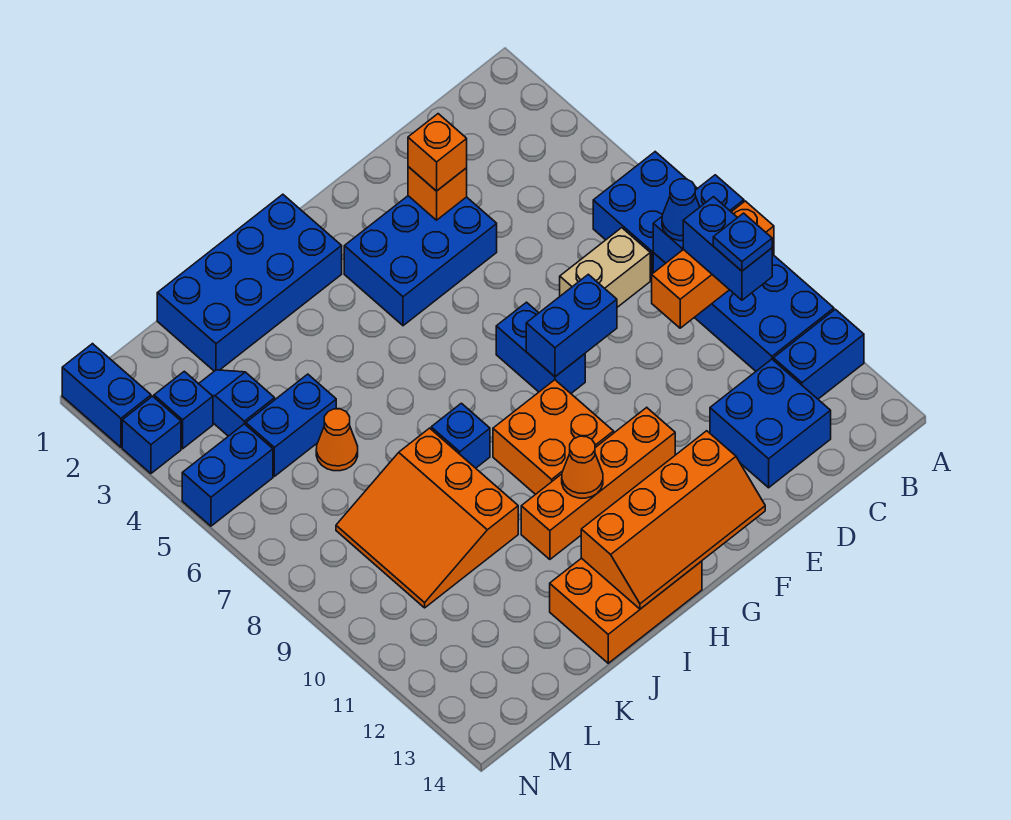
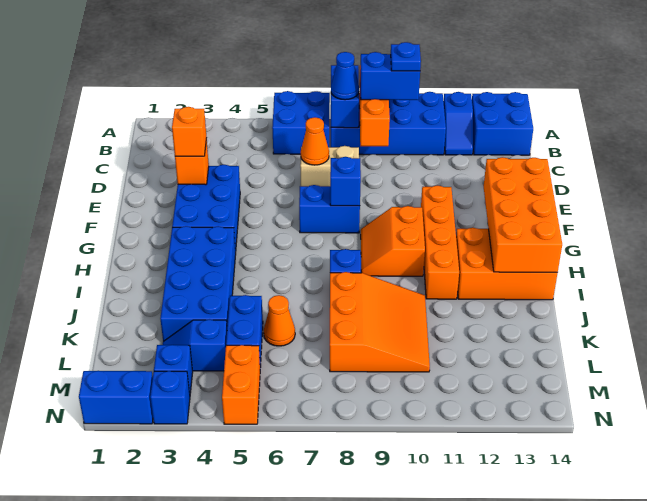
blue 1x2 brick [773,309,864,399] -> blue 1x2 slope [443,92,473,155]
tan 1x2 brick [560,228,650,307] -> tan 1x2 brick turned to [300,146,359,186]
blue 2x2 brick [710,359,831,488] -> blue 2x2 brick moved to [472,92,533,155]
blue 1x2 brick [526,274,617,377] -> blue 1x1 brick [330,157,361,206]
orange 2x4 slope [581,431,765,609] -> orange 2x4 brick [484,157,562,272]
orange 2x2 brick [493,380,614,495] -> orange 2x2 slope [361,206,425,276]
blue 2x4 brick [157,194,342,371] -> blue 2x4 brick moved to [160,226,236,341]
orange 1x1 cone [562,436,603,498] -> orange 1x1 cone moved to [301,117,329,165]
orange 2x3 brick [550,558,702,663] -> orange 2x3 brick turned to [456,228,557,300]
orange 3x3 slope [336,428,518,608] -> orange 3x3 slope turned to [330,272,430,372]
blue 1x2 brick [182,424,273,526] -> orange 1x2 brick [222,345,260,424]

